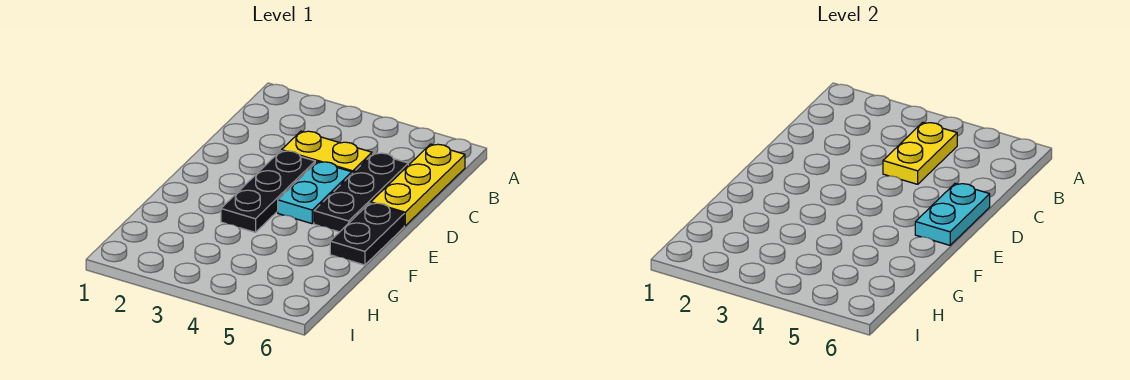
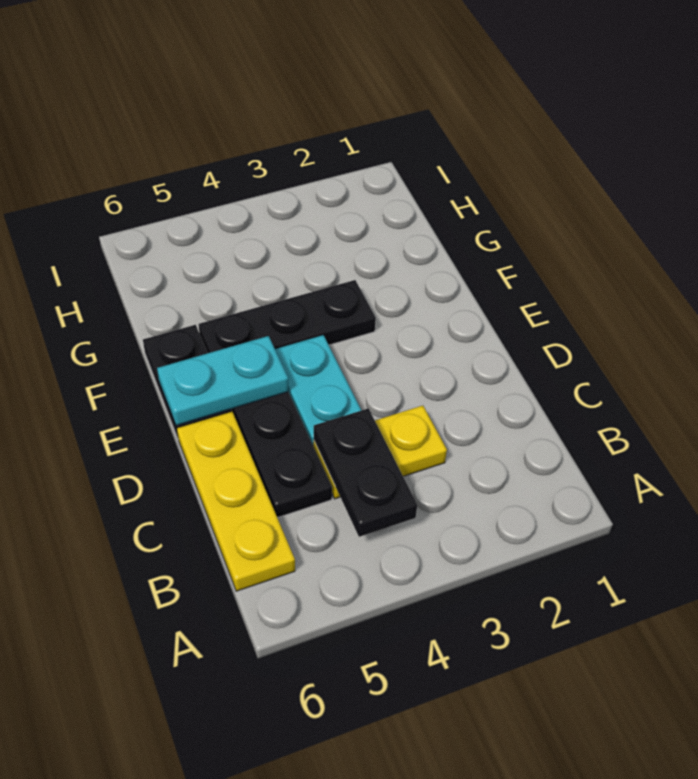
yellow 1x2 plate [883,122,957,184] -> black 1x2 plate [314,408,417,537]
black 1x3 plate [221,151,315,232] -> black 1x3 plate turned to [199,280,376,353]
cyan 1x2 plate [915,183,990,245] -> cyan 1x2 plate turned to [157,336,288,425]

